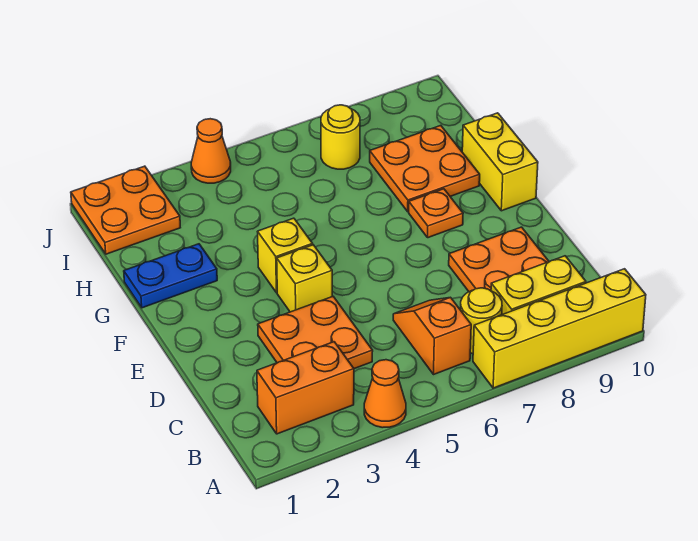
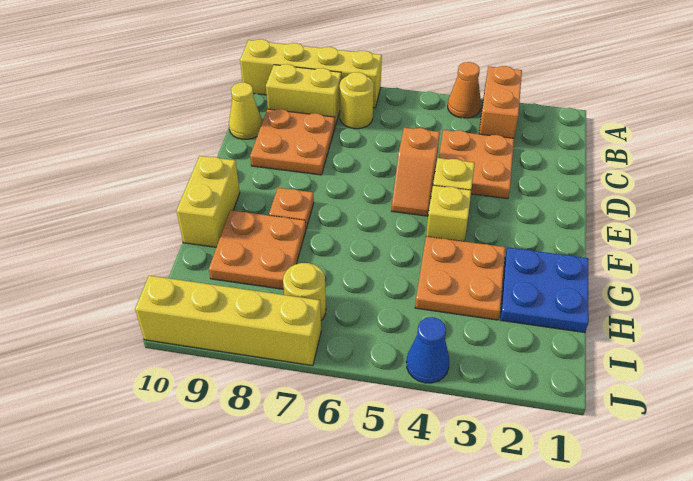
orange 1x2 brick [257,342,354,434] -> orange 1x2 brick turned to [479,66,522,138]
orange 1x2 slope [393,297,471,374] -> orange 1x2 slope moved to [392,128,440,216]
none -> yellow 1x1 cone [229,82,263,139]
blue 1x2 plate [124,244,217,308] -> blue 2x2 plate [500,247,589,333]
orange 2x2 plate [71,166,180,254] -> orange 2x2 plate moved to [415,237,505,320]
orange 1x1 cone [191,119,231,183] -> blue 1x1 cone [406,317,449,383]
none -> yellow 1x4 brick [135,276,321,366]

